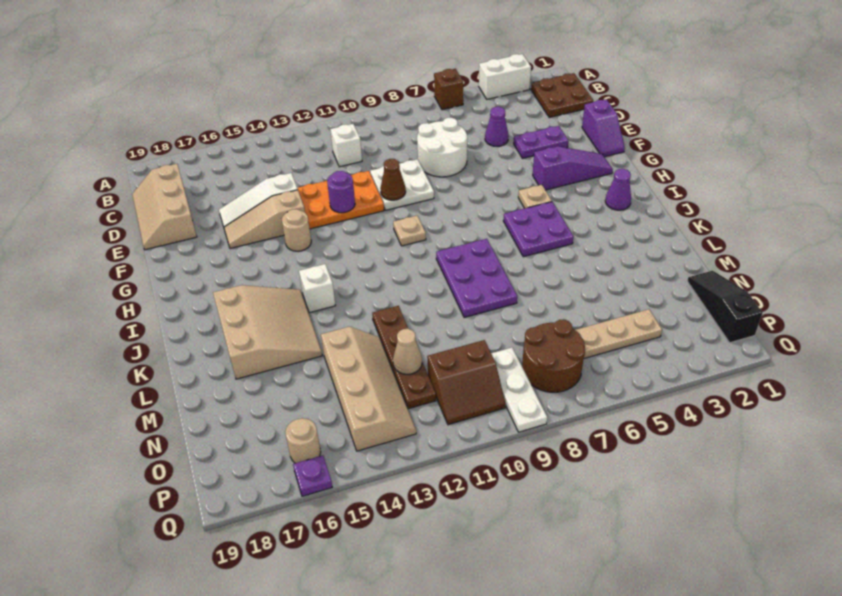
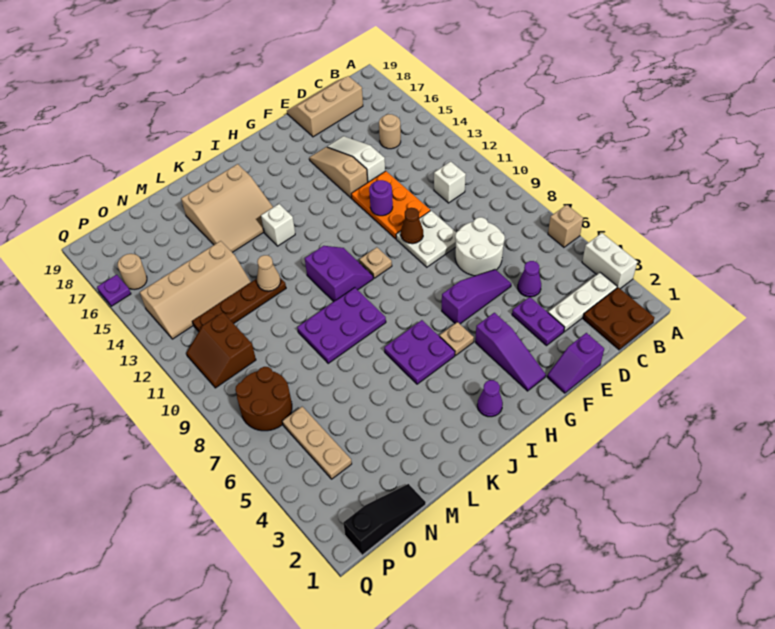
brown 1x1 brick [434,69,463,110] -> tan 1x1 brick [548,205,583,247]
none -> purple 1x3 slope [442,269,511,324]
tan 1x1 round brick [282,209,311,251] -> tan 1x1 round brick moved to [379,114,401,149]
none -> purple 2x2 slope [305,246,373,302]
tan 1x1 cone [393,329,422,374] -> tan 1x1 cone moved to [257,255,281,291]
white 1x3 plate [491,348,547,432] -> white 1x3 plate moved to [548,273,617,332]

